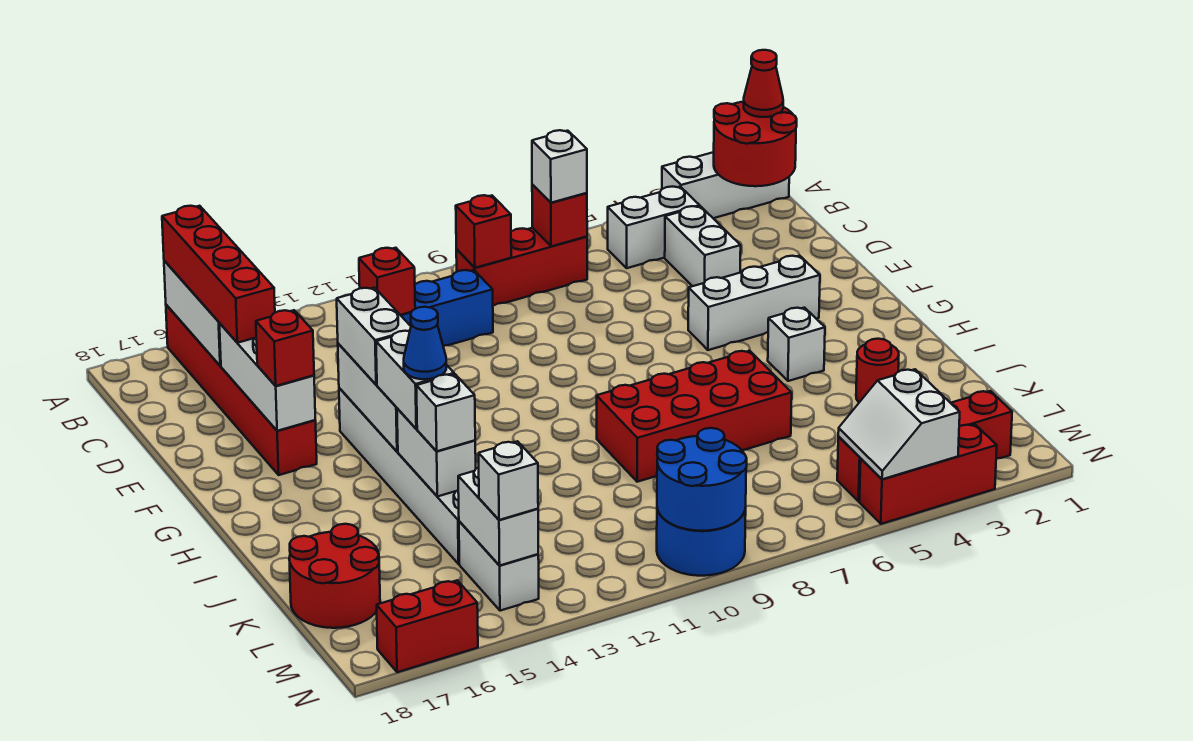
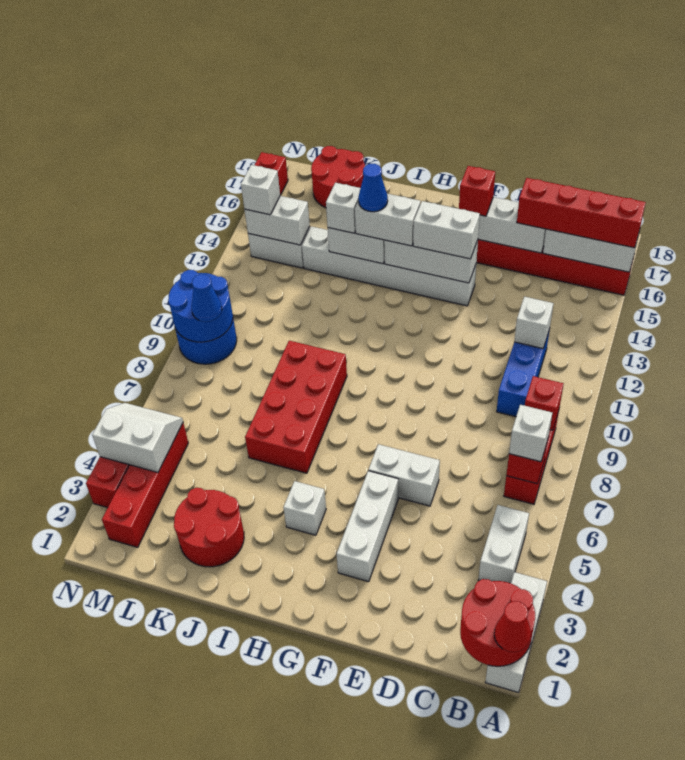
white 1x2 brick [665,206,741,286] -> white 1x2 brick moved to [369,444,440,506]
red 1x1 brick [359,248,415,315] -> white 1x1 brick [514,297,553,349]
red 1x1 round brick [856,339,899,402] -> red 2x2 round brick [174,488,244,567]
none -> blue 1x1 cone [191,274,222,322]

